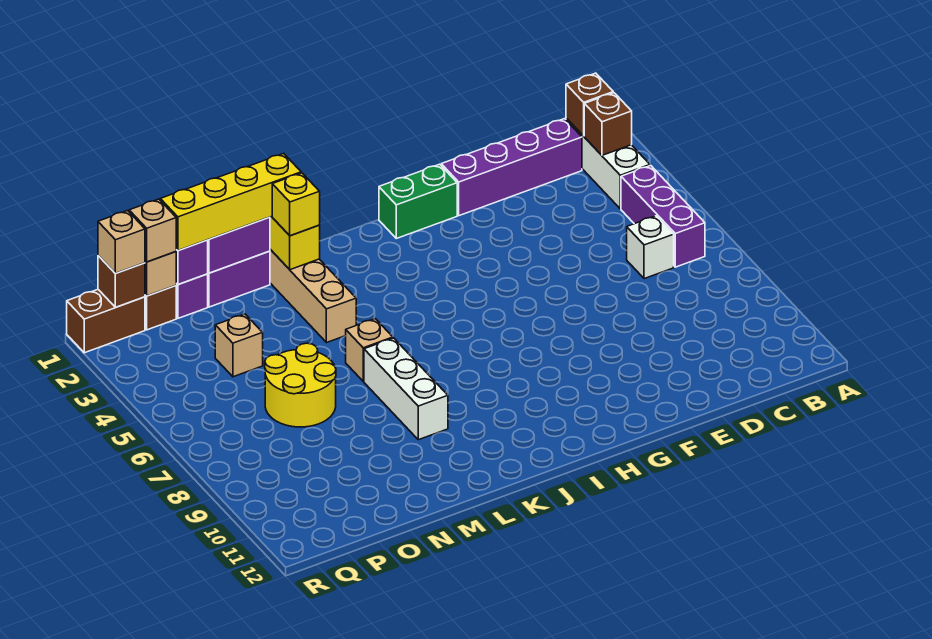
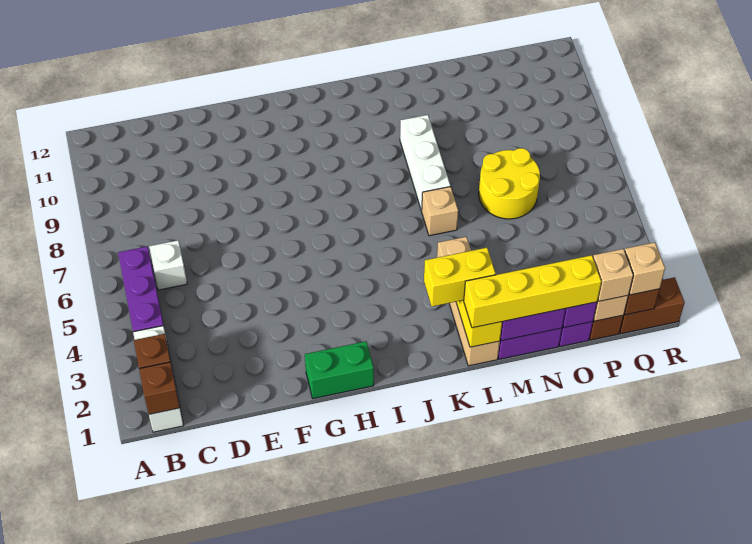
purple 1x4 brick [441,119,582,216] -> none
yellow 1x1 brick [272,173,320,236] -> yellow 1x2 brick [424,248,496,306]
tan 1x1 brick [215,314,263,377] -> none

